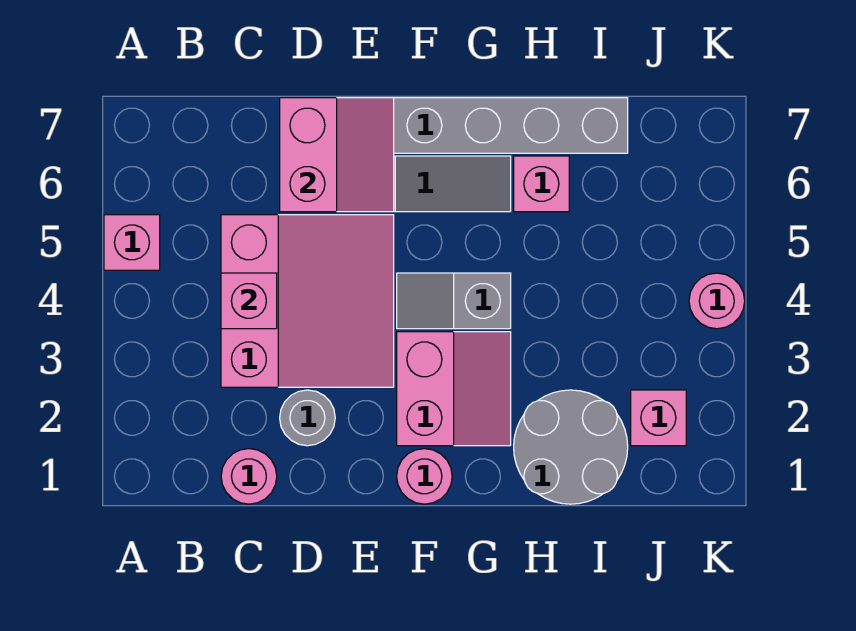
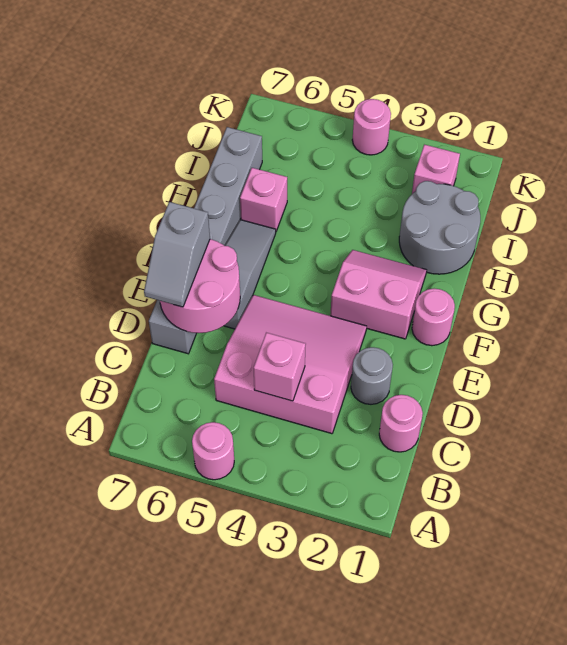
pink 1x1 brick [104,215,160,270] -> pink 1x1 round brick [192,422,234,480]
pink 2x2 slope [280,98,394,212] -> pink 2x2 round brick [160,239,240,333]
grey 1x2 slope [397,273,511,329] -> grey 1x2 slope moved to [144,202,210,307]

